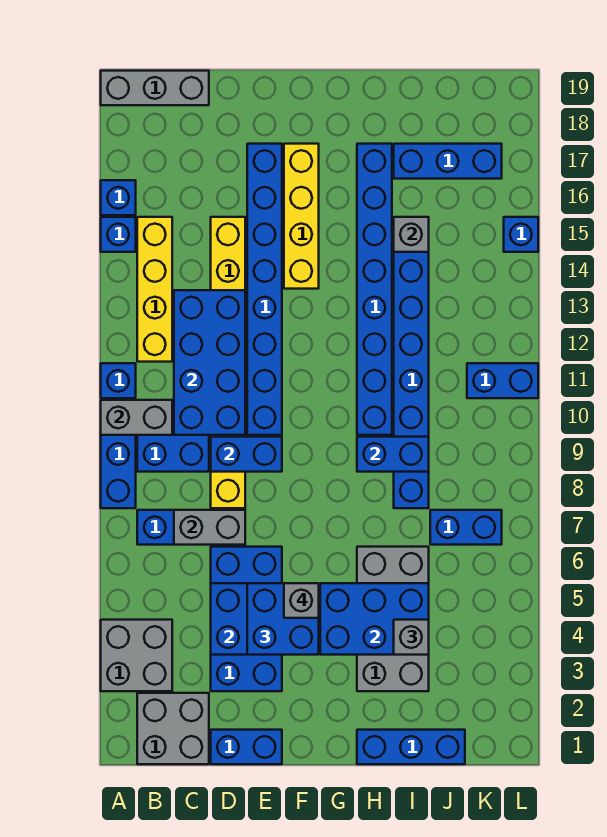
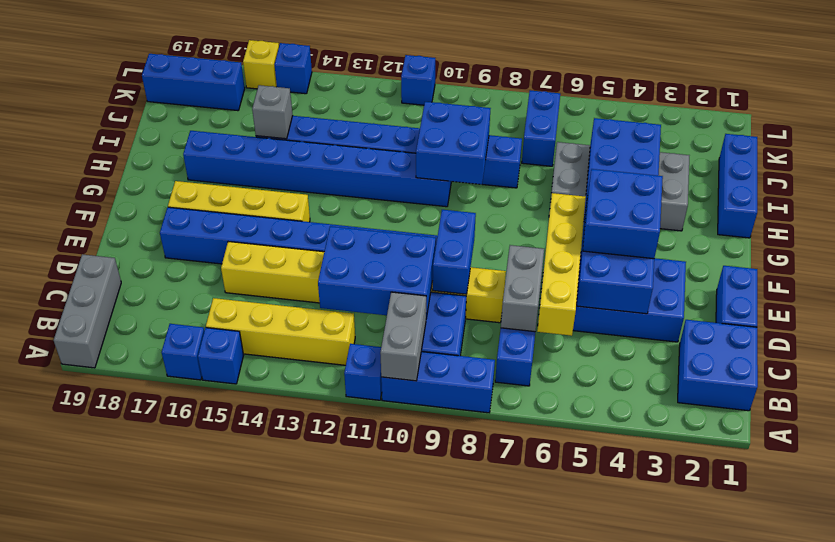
grey 2x2 brick [101,620,172,691] -> none
grey 2x2 brick [137,693,209,764] -> blue 2x2 brick [678,320,758,411]
none -> yellow 1x4 brick [537,193,586,336]
blue 2x4 brick [174,290,245,435] -> blue 2x3 brick [318,226,436,318]
grey 1x1 brick [284,583,319,618] -> none
blue 1x2 brick [357,437,429,472] -> blue 2x2 brick [416,102,491,184]
grey 1x1 brick [394,620,429,655] -> none
blue 1x3 brick [394,144,502,179] -> blue 1x3 brick turned to [142,54,245,111]
blue 1x2 brick [467,363,538,398] -> blue 1x1 brick [401,55,435,105]
none -> yellow 1x1 brick [243,40,279,89]

